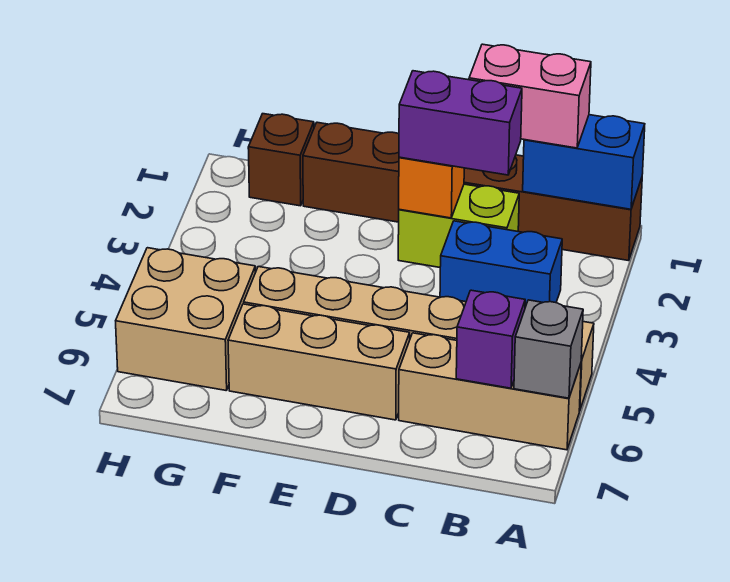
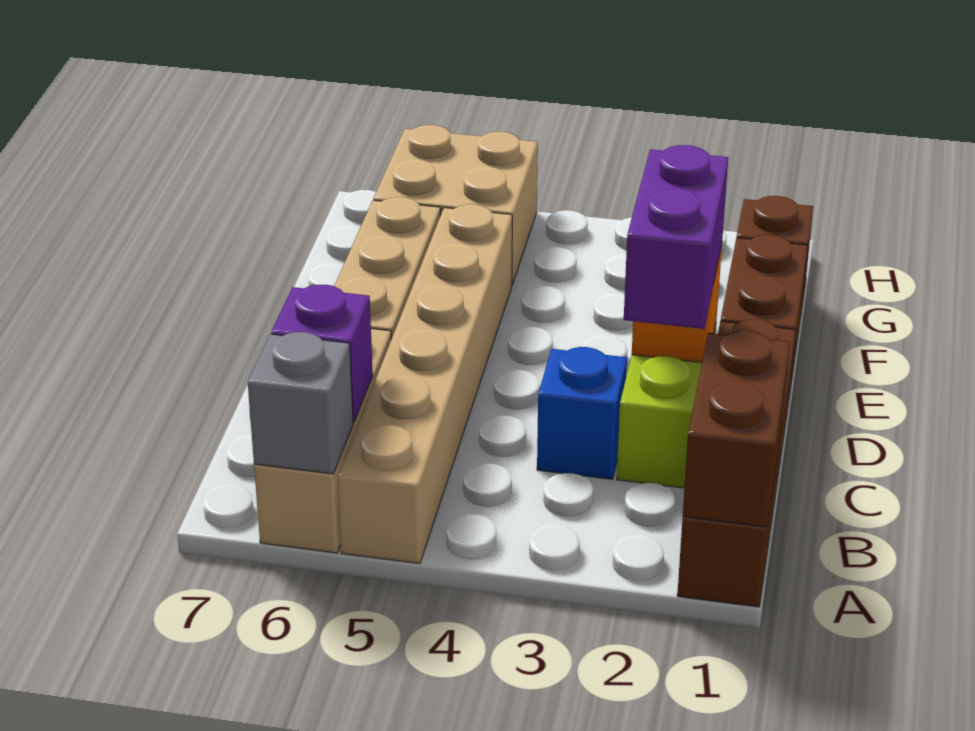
blue 1x2 brick [523,115,645,209] -> brown 1x2 brick [683,331,790,527]
pink 1x2 brick [469,44,591,148] -> none
blue 1x2 brick [440,221,562,307] -> blue 1x1 brick [537,347,627,479]

